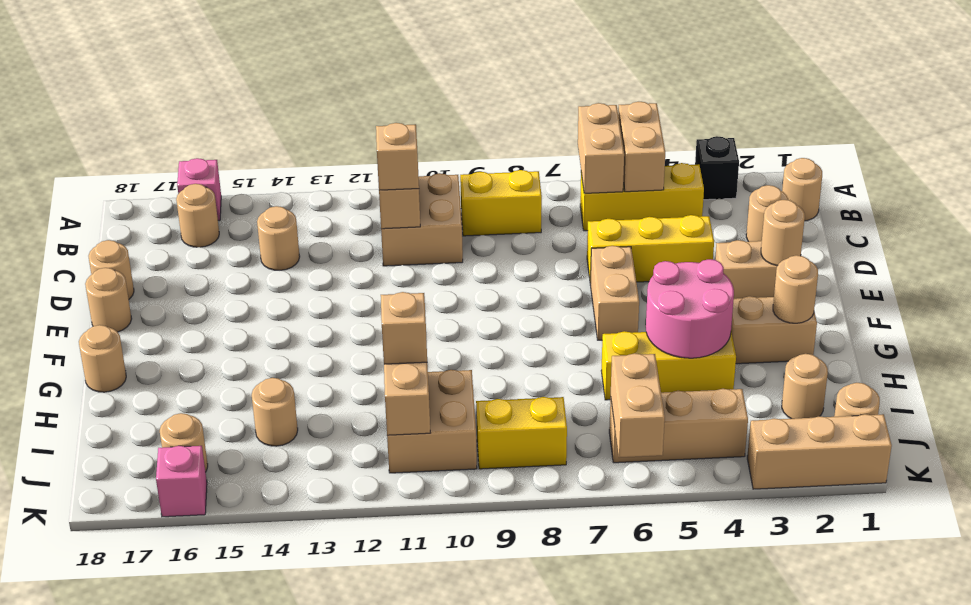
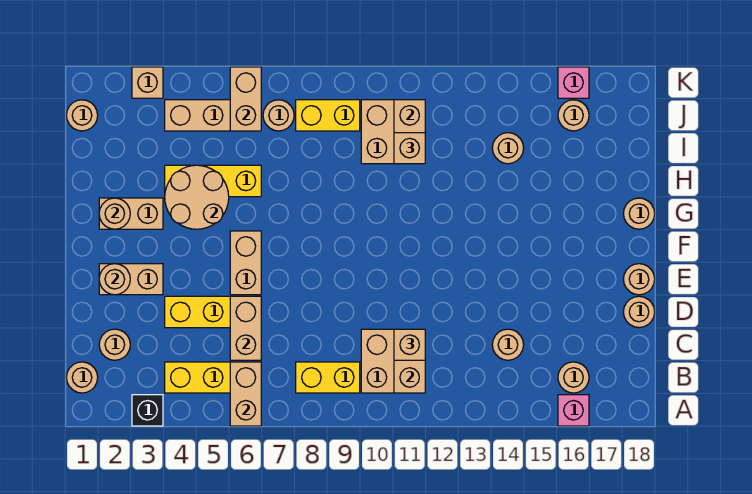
tan 1x2 brick [618,102,665,192] -> tan 1x2 brick moved to [230,296,261,360]
pink 2x2 round brick [646,259,734,358] -> tan 2x2 round brick [165,165,229,229]
tan 1x1 round brick [782,354,828,419] -> tan 1x1 round brick moved to [263,100,294,131]
tan 1x3 brick [747,414,892,489] -> tan 1x1 brick [132,67,163,98]

